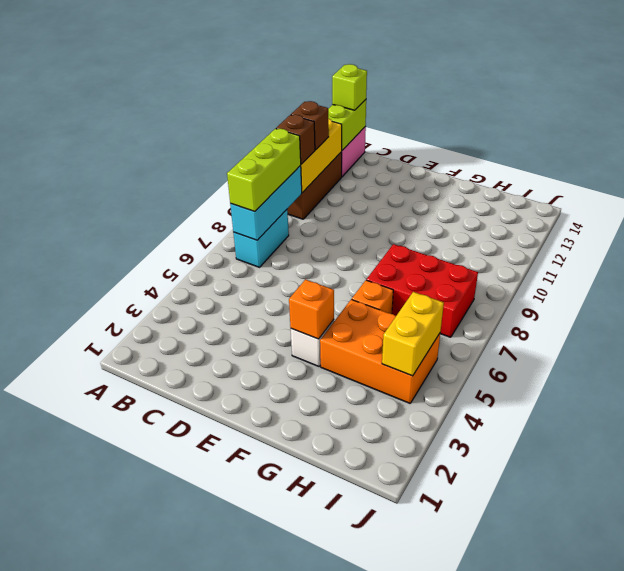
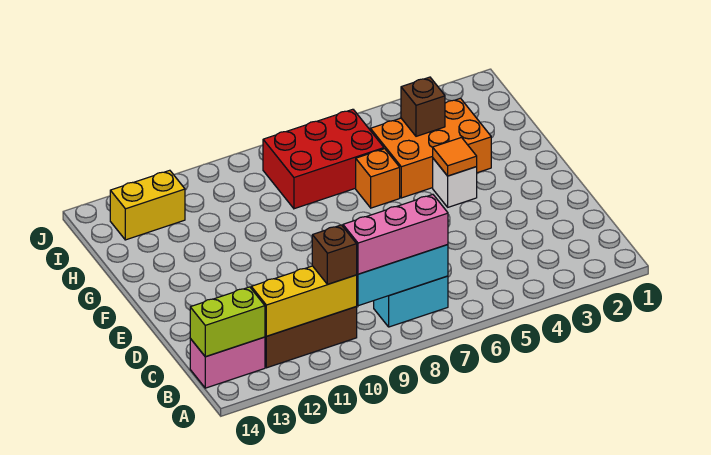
lime 1x3 brick [227,129,301,212] -> pink 1x3 brick [343,195,448,274]
brown 1x1 brick [291,101,329,150] -> brown 1x1 brick moved to [401,77,445,136]
lime 1x1 brick [332,64,367,110] -> none
orange 1x1 brick [289,279,334,339] -> orange 1x1 tile [433,138,477,176]
orange 2x3 brick [320,299,440,403] -> orange 2x3 brick turned to [370,98,491,198]
red 2x3 brick [366,244,478,337] -> red 2x3 brick turned to [263,109,384,209]
yellow 1x2 brick [382,292,444,376] -> yellow 1x2 brick moved to [110,170,185,240]

